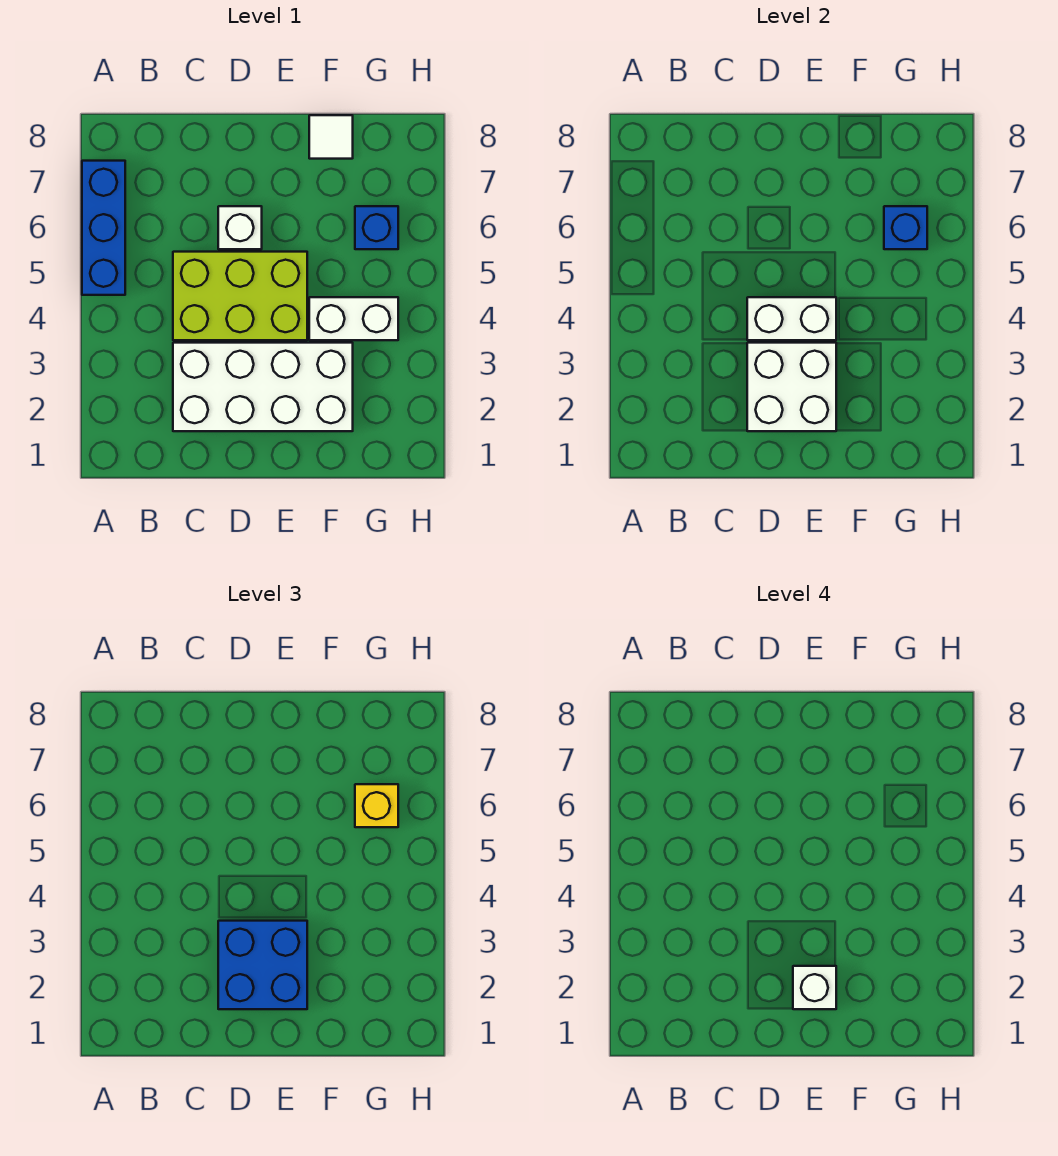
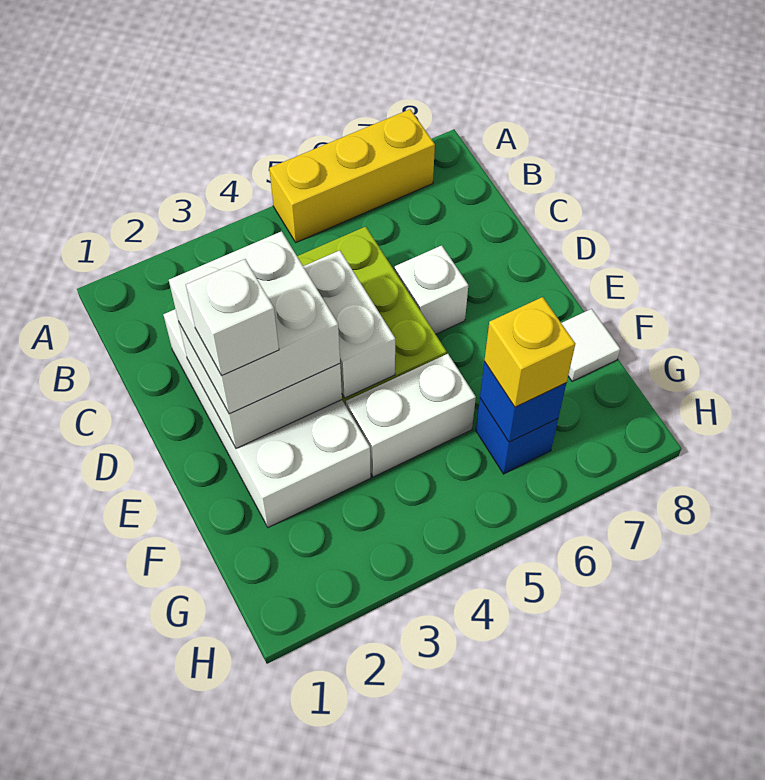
blue 1x3 brick [82,161,125,295] -> yellow 1x3 brick [269,109,435,242]
blue 2x2 brick [218,921,307,1009] -> white 2x2 brick [169,231,340,414]
white 1x2 brick [309,297,398,340] -> white 1x2 brick turned to [346,354,476,477]

